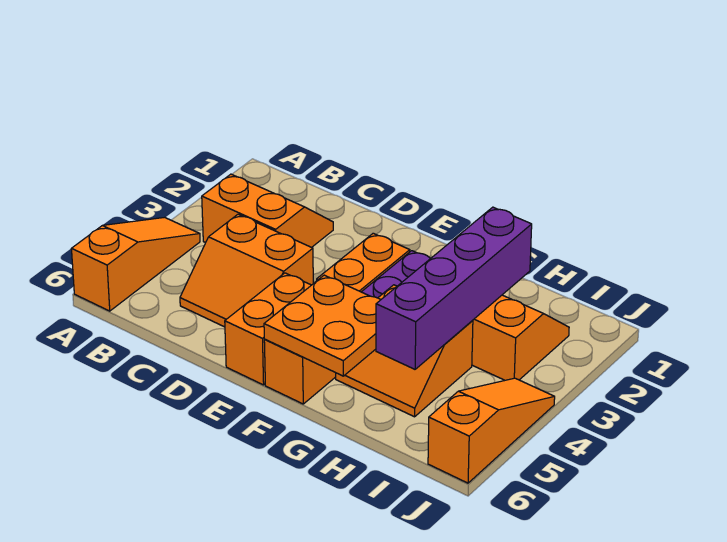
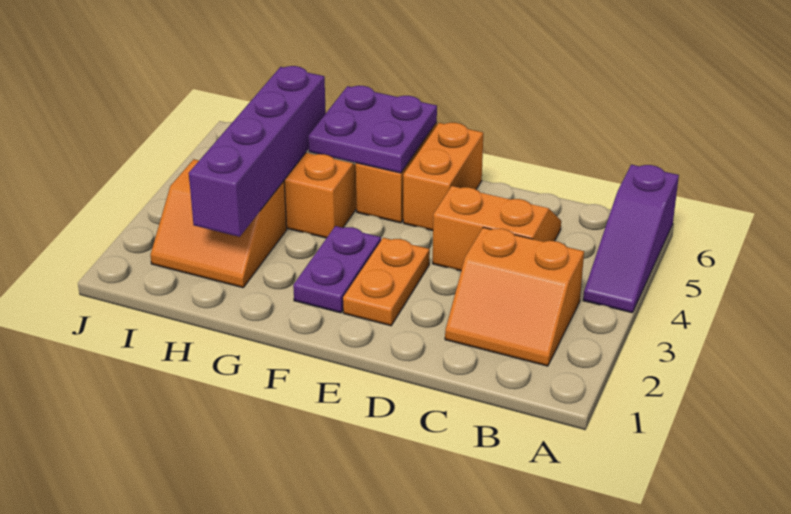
orange 1x3 slope [72,217,200,311] -> purple 1x3 slope [583,165,679,313]
orange 2x2 plate [264,275,380,376] -> purple 2x2 plate [308,86,437,173]
orange 1x3 slope [428,378,555,483] -> none

